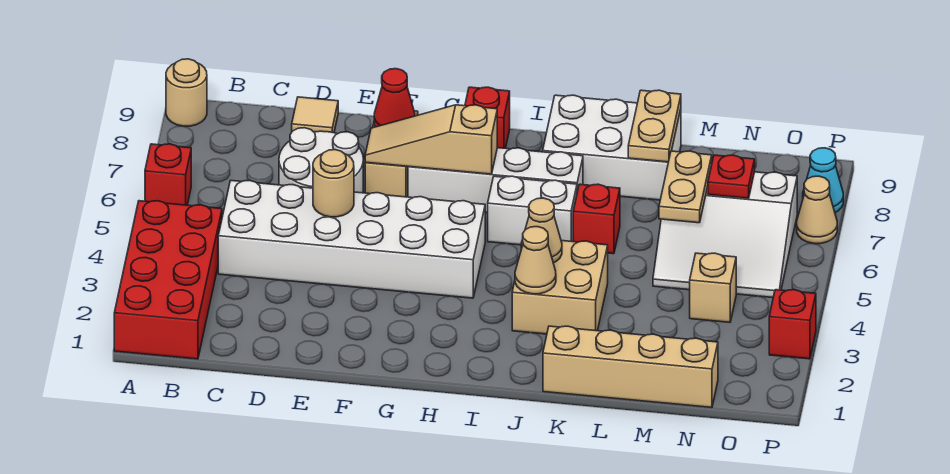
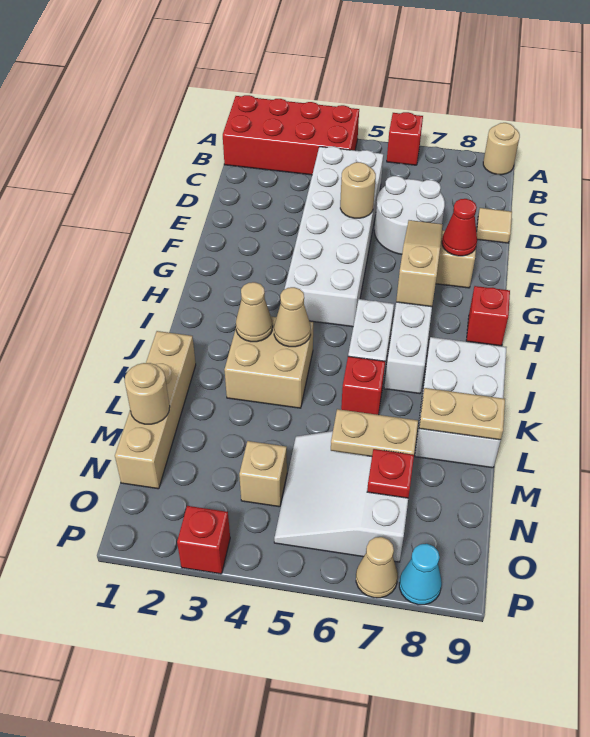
none -> tan 1x1 round brick [125,363,170,424]

